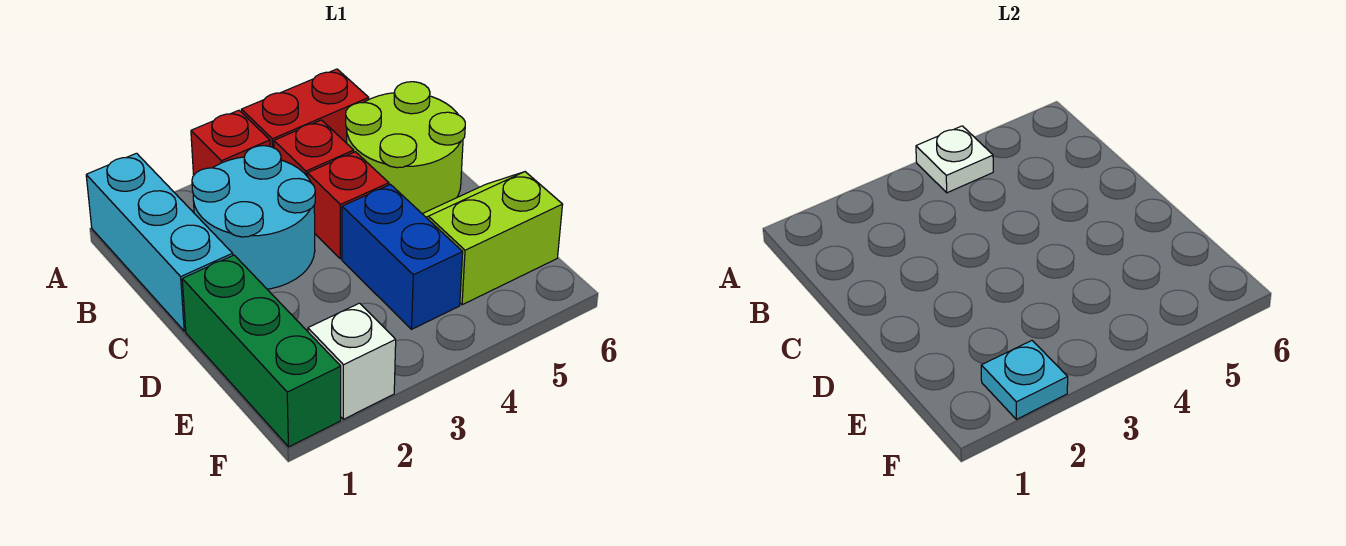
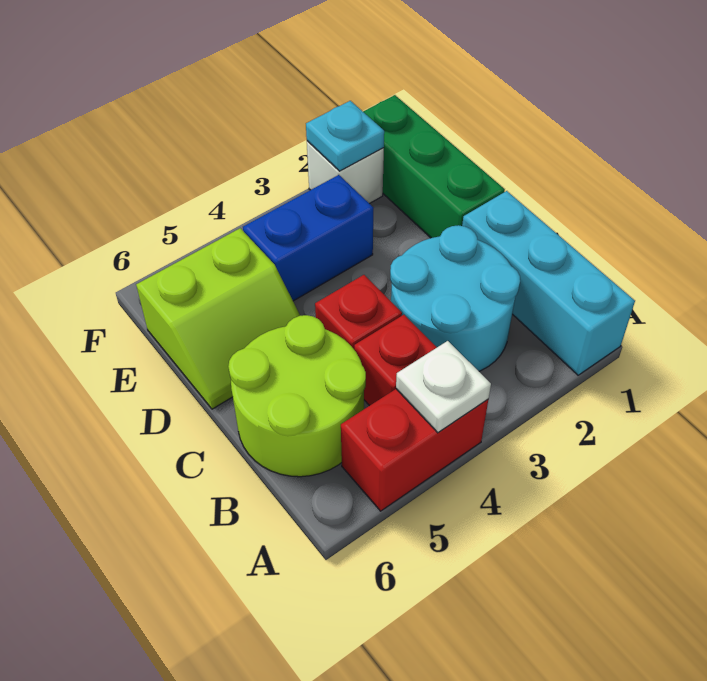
red 1x1 brick [191,110,270,175] -> none
blue 1x2 brick [342,185,463,329] -> blue 1x2 brick turned to [243,175,373,301]

